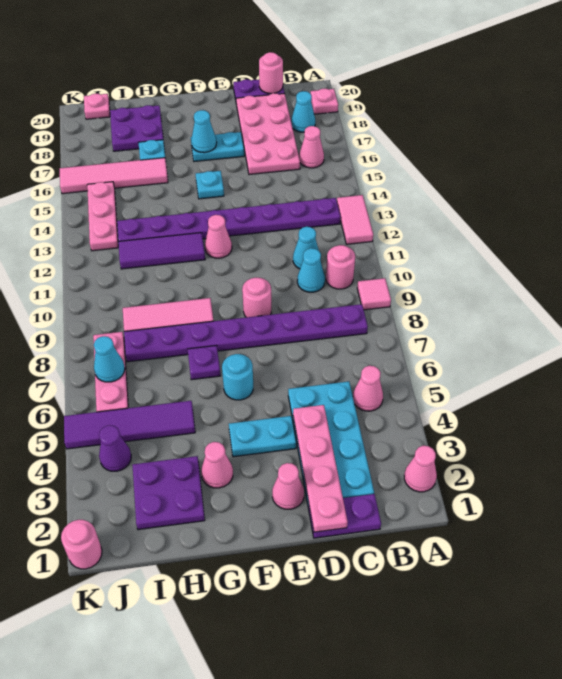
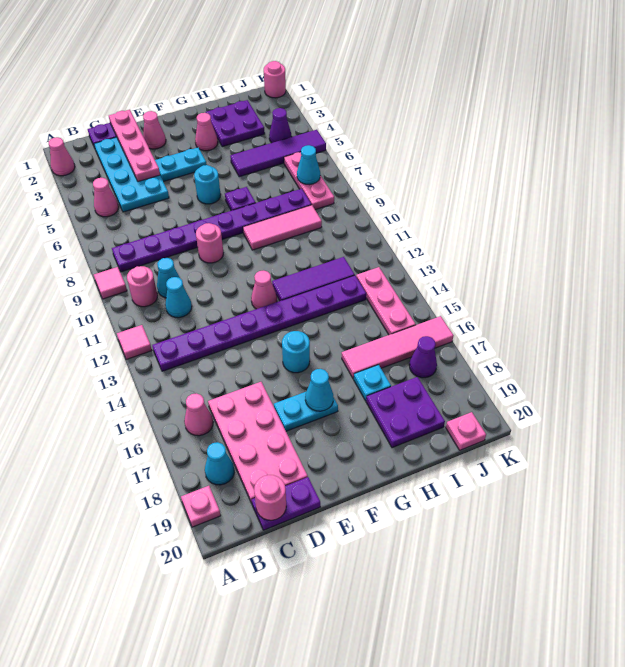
pink 1x2 tile [337,195,373,244] -> pink 1x1 tile [117,325,152,359]
cyan 1x1 plate [196,171,224,199] -> cyan 1x1 round brick [282,331,310,373]
none -> purple 1x1 cone [409,336,437,378]

